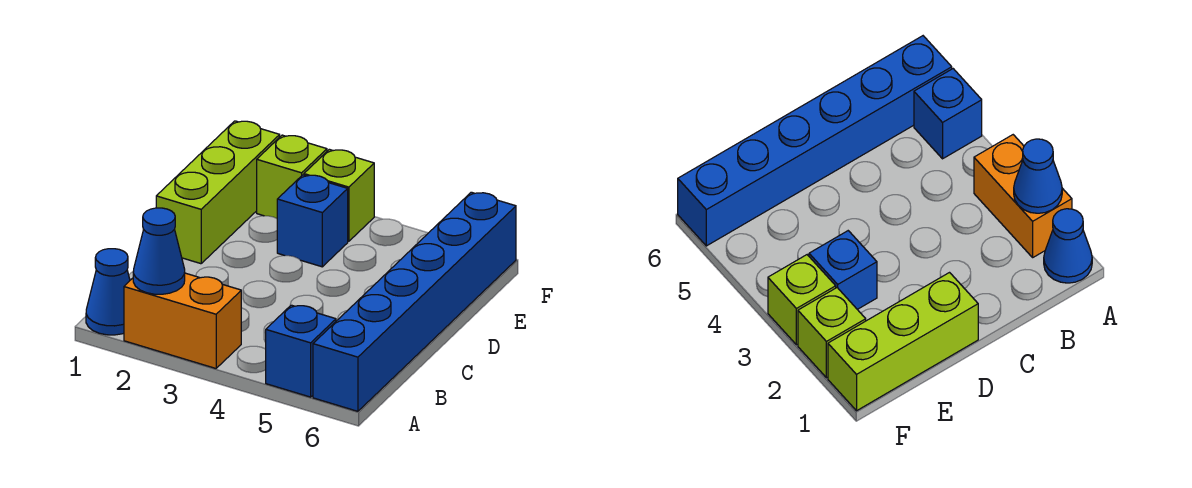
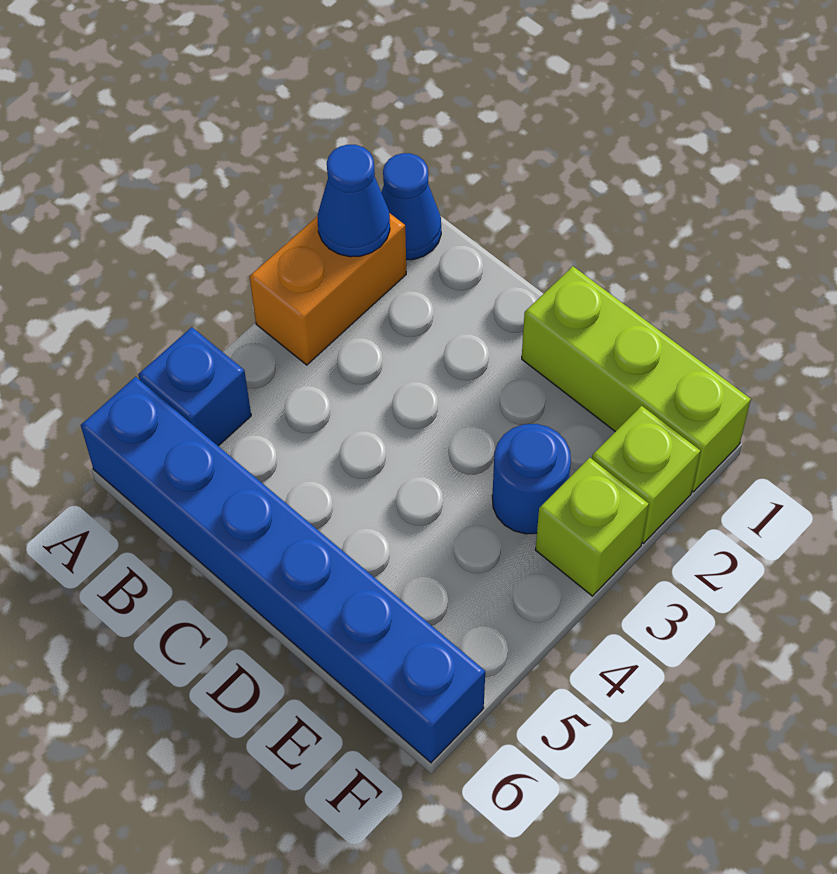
blue 1x1 brick [277,175,348,267] -> blue 1x1 round brick [492,424,571,534]

